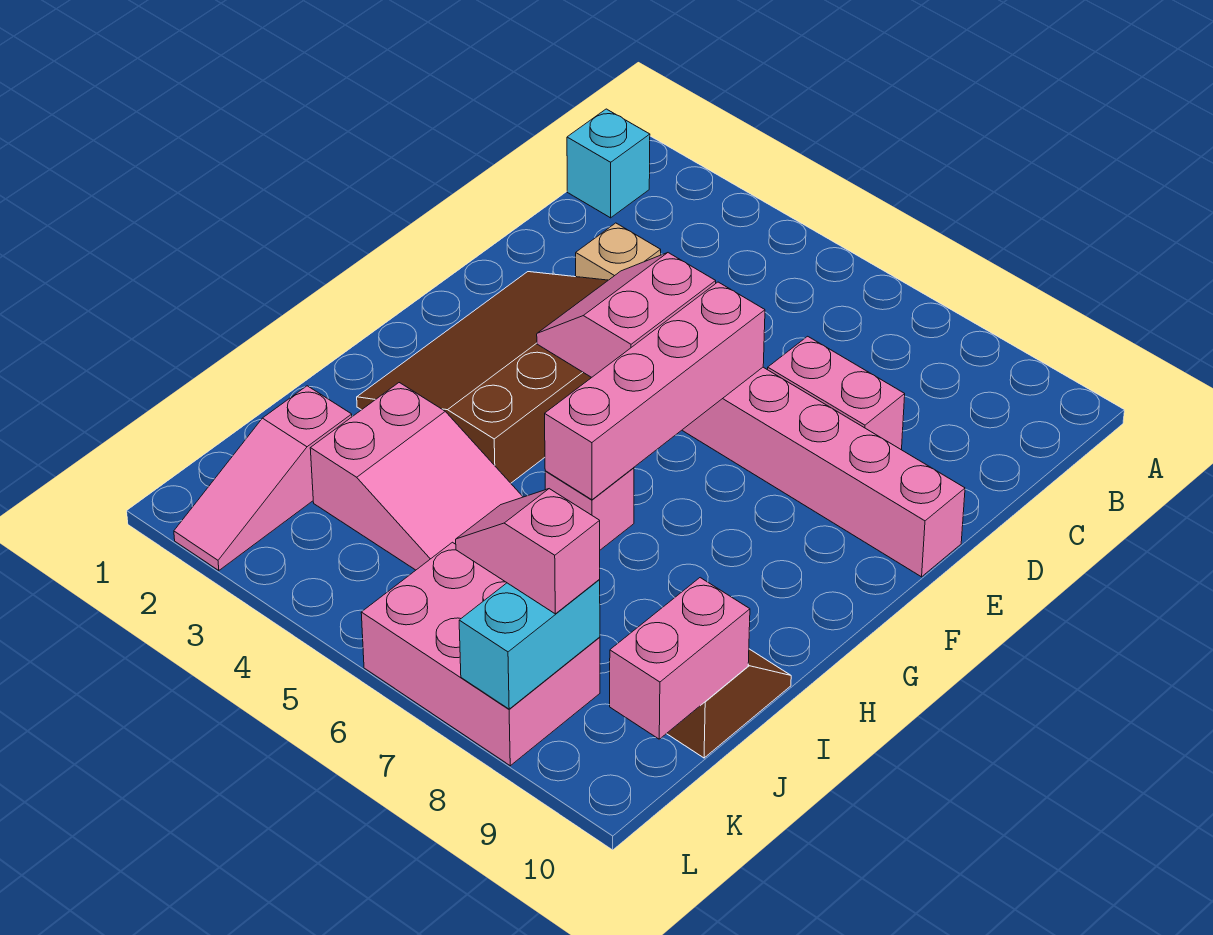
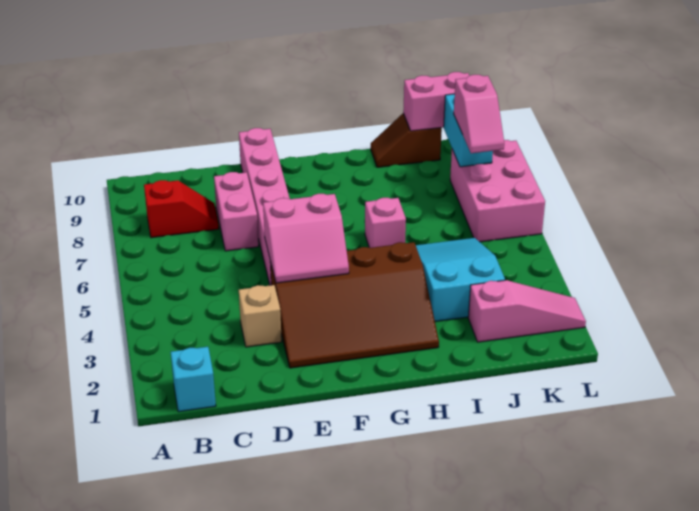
none -> red 1x2 slope [144,180,219,238]
pink 1x4 brick [545,282,765,500] -> none
pink 2x3 slope [310,383,523,570] -> cyan 2x3 slope [416,238,505,322]
cyan 1x2 brick [459,579,600,709] -> cyan 1x2 brick turned to [444,94,493,167]

